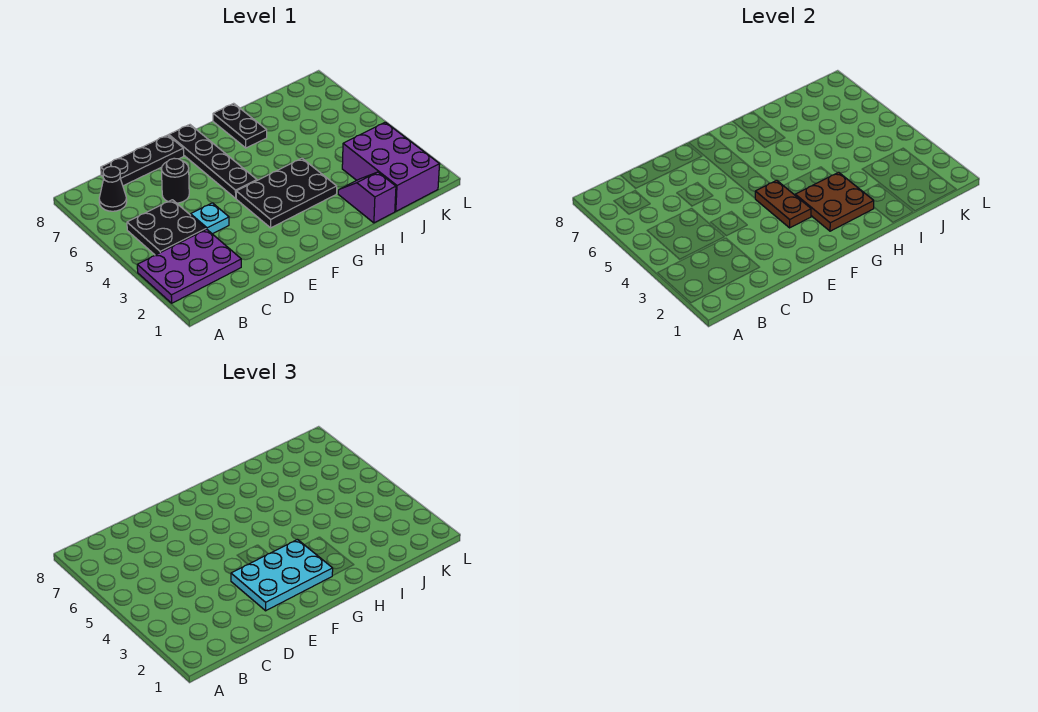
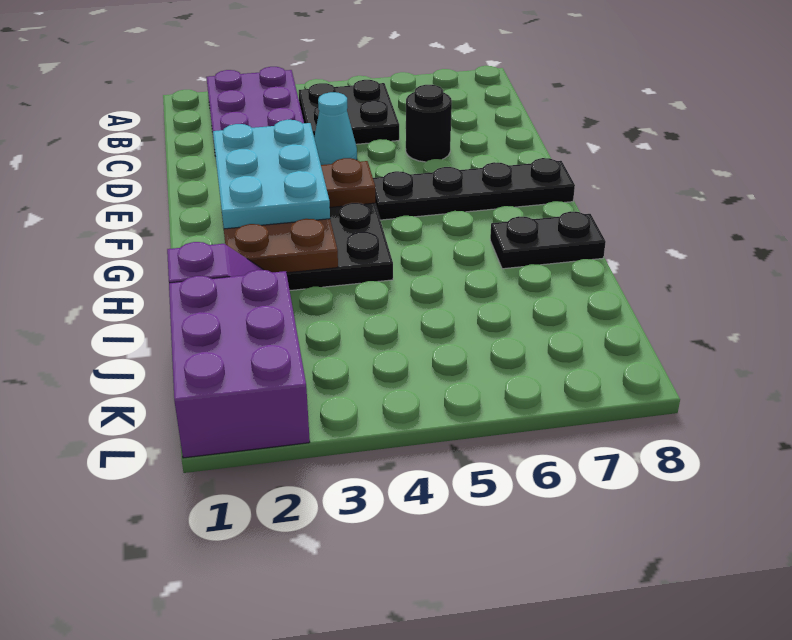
black 1x1 cone [99,166,127,211] -> none
black 1x3 plate [101,135,184,186] -> none
cyan 1x1 plate [191,203,229,234] -> cyan 1x1 cone [314,92,357,165]
purple 2x3 brick [342,122,440,211] -> purple 2x3 brick turned to [169,270,310,458]

